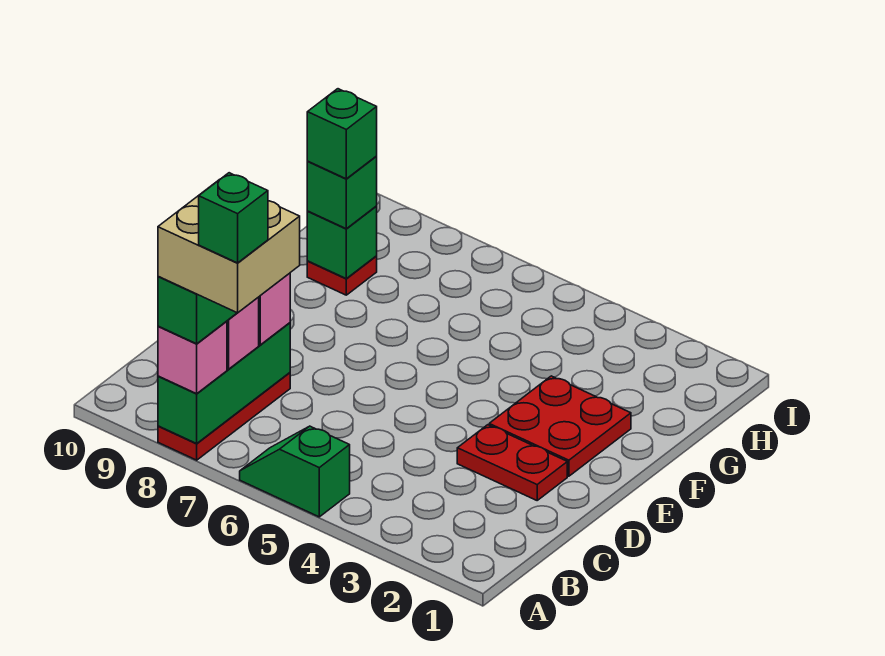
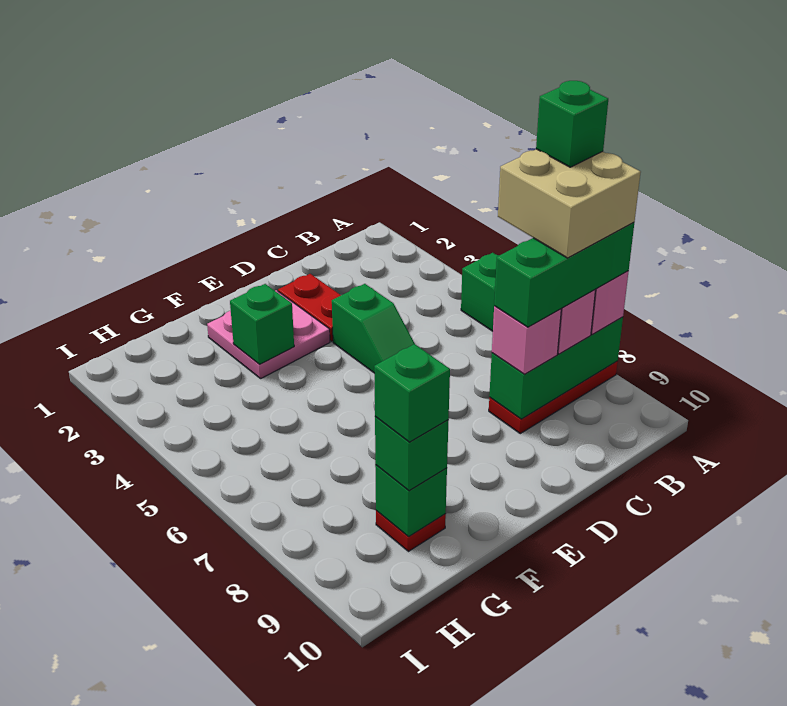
none -> green 1x2 slope [332,284,415,373]
red 2x2 plate [489,376,631,476] -> pink 2x2 plate [207,290,330,378]
none -> green 1x1 brick [230,284,294,364]

